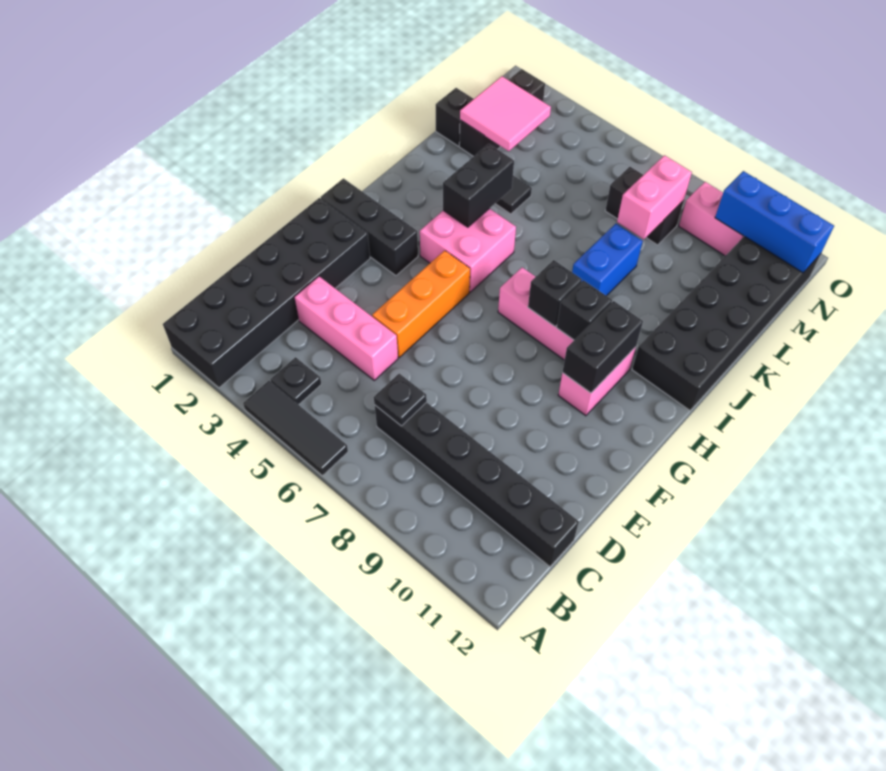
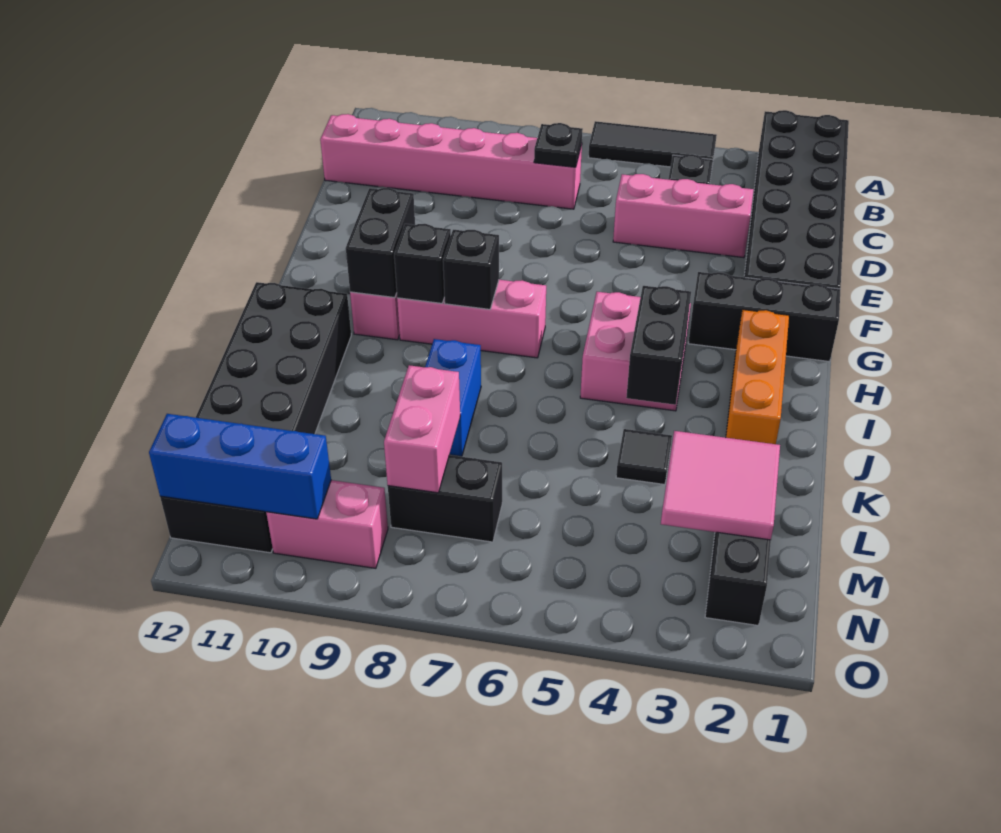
black 1x6 brick [375,402,579,567] -> pink 1x6 brick [320,114,582,209]
orange 1x3 brick [372,251,470,357] -> orange 1x3 brick moved to [726,310,789,444]
black 1x1 brick [436,88,473,146] -> none

